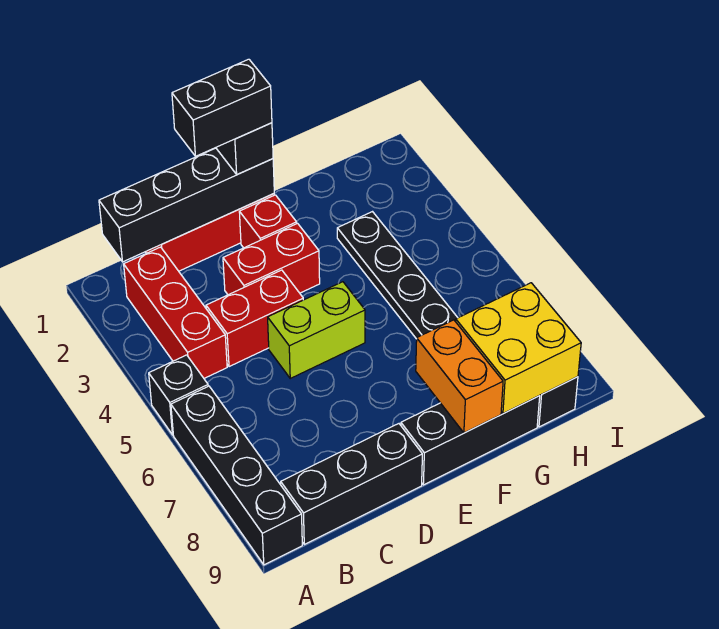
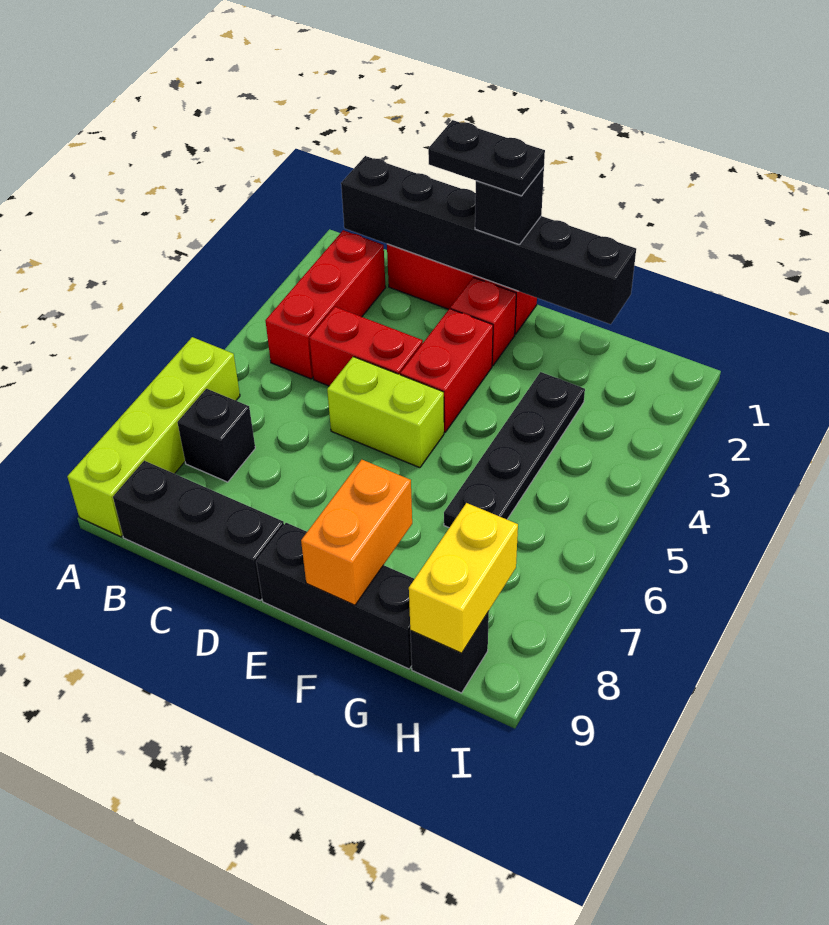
black 1x1 brick [149,355,208,435] -> black 1x1 brick moved to [177,389,255,482]
black 1x4 brick [171,386,302,565] -> lime 1x4 brick [67,337,240,537]
black 1x4 brick [99,148,274,262] -> black 1x6 brick [341,156,636,324]
black 1x2 brick [172,59,272,156] -> black 1x2 plate [428,120,545,196]
red 1x2 brick [223,223,320,295] -> red 1x2 brick turned to [400,309,493,432]
yellow 2x2 brick [456,283,581,414] -> yellow 1x2 brick [409,503,518,653]

